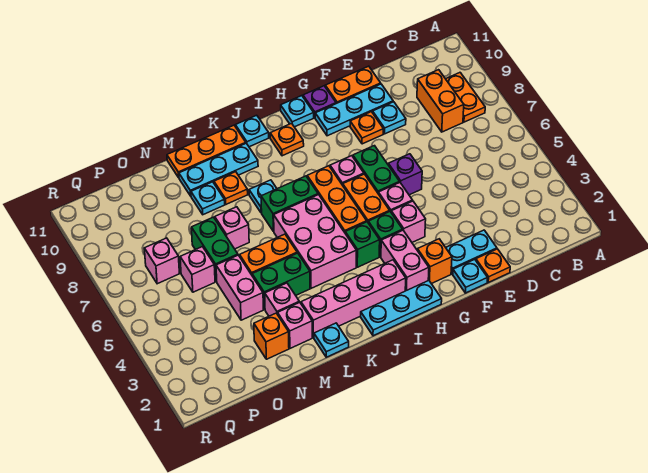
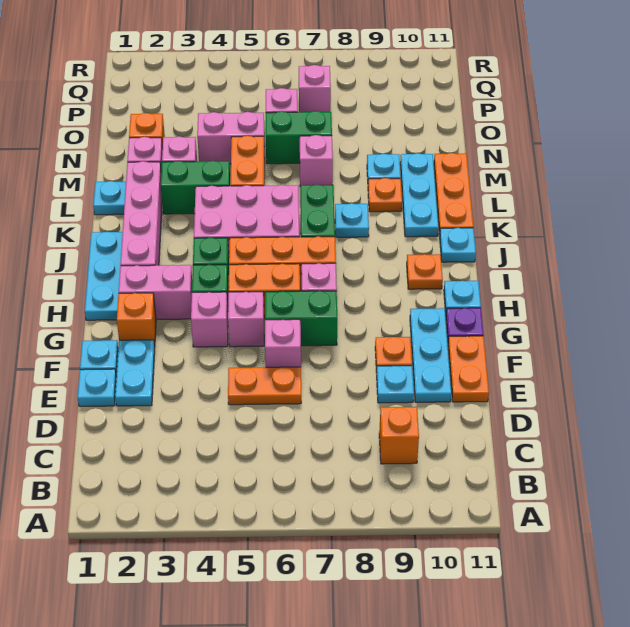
orange 1x2 plate [446,73,485,122] -> orange 1x2 plate moved to [228,367,301,405]
orange 1x2 brick [417,70,464,132] -> orange 1x1 brick [379,407,419,464]
orange 1x1 plate [476,249,510,282] -> cyan 1x1 plate [78,369,116,406]
purple 1x1 brick [388,154,422,195] -> pink 1x1 brick [265,319,301,367]
green 1x2 brick [252,253,310,309] -> green 1x2 brick turned to [161,161,231,214]

